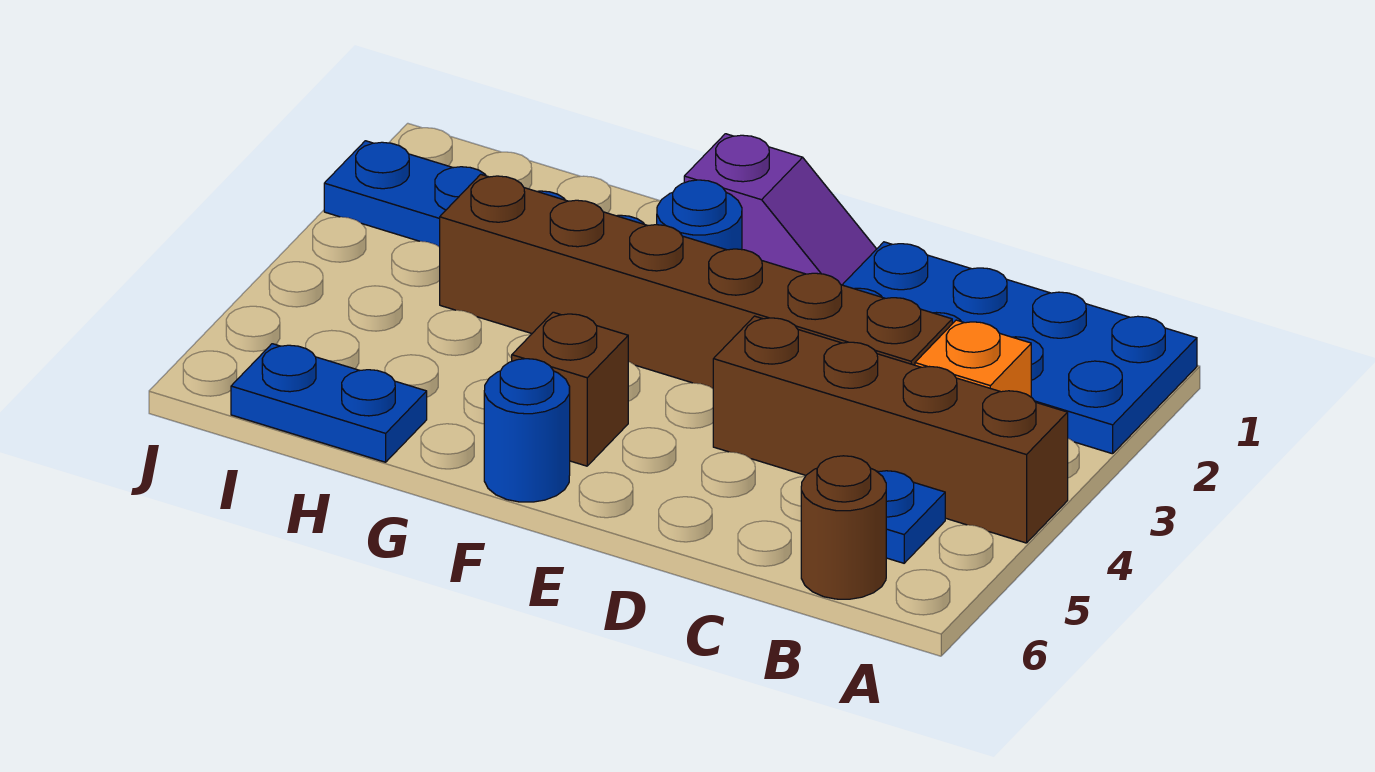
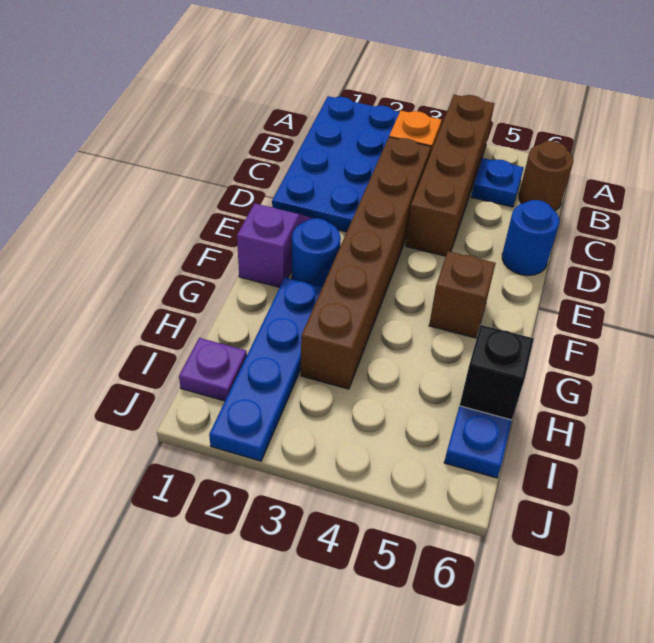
blue 1x1 round brick [484,359,570,502] -> blue 1x1 round brick moved to [502,200,559,275]
none -> black 1x1 brick [460,325,534,420]
none -> purple 1x1 plate [179,338,247,401]

